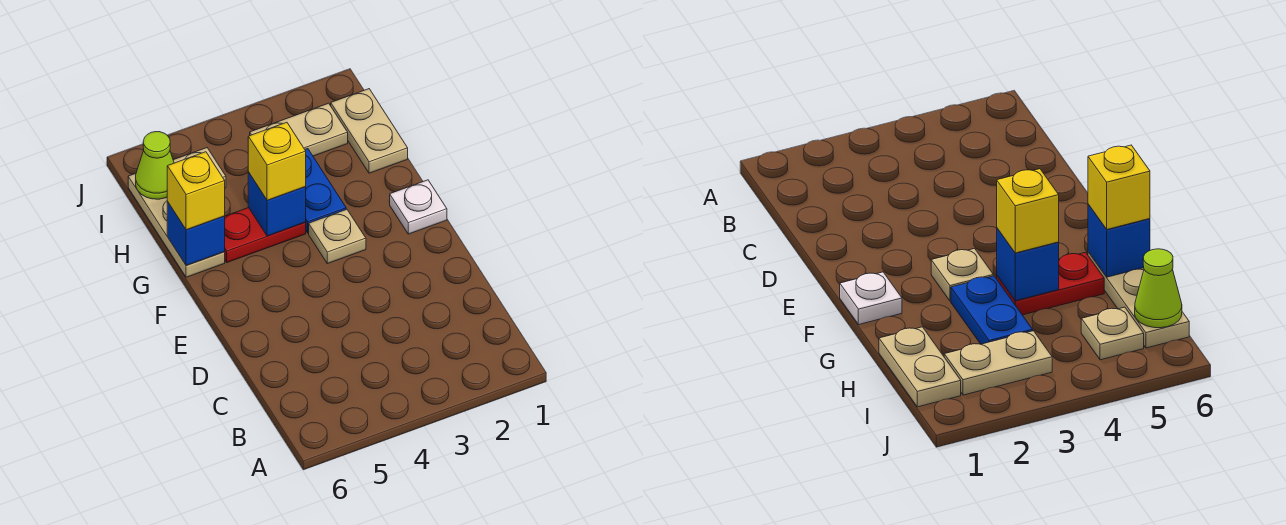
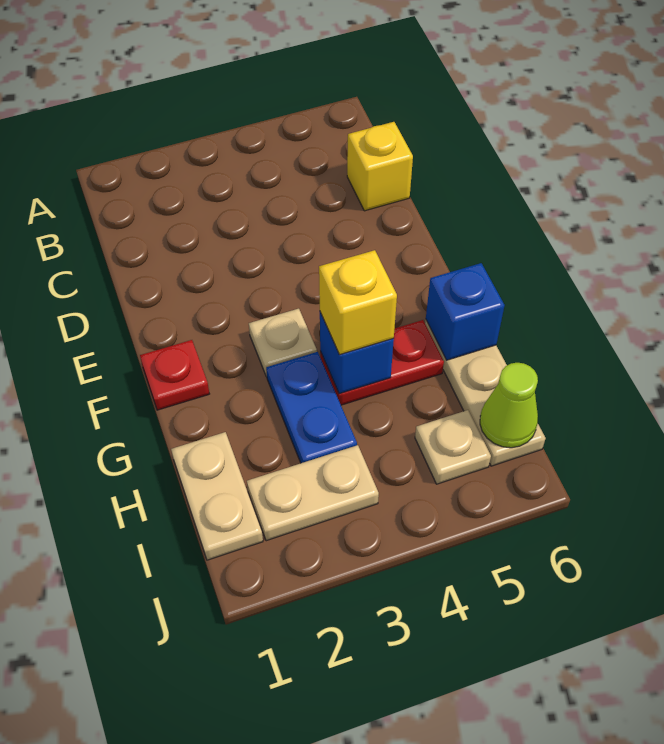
white 1x1 plate [390,180,447,234] -> red 1x1 plate [140,340,209,410]
yellow 1x1 brick [167,152,225,230] -> yellow 1x1 brick moved to [347,122,413,211]

